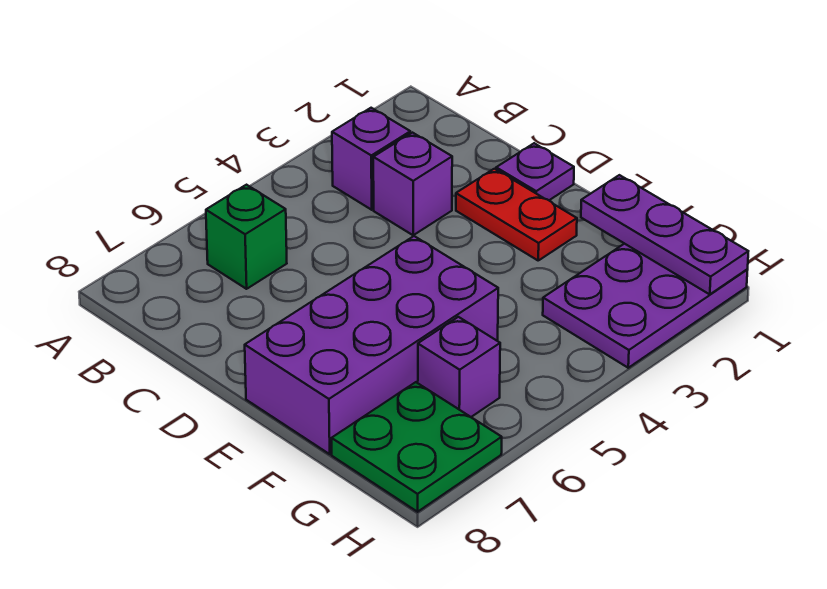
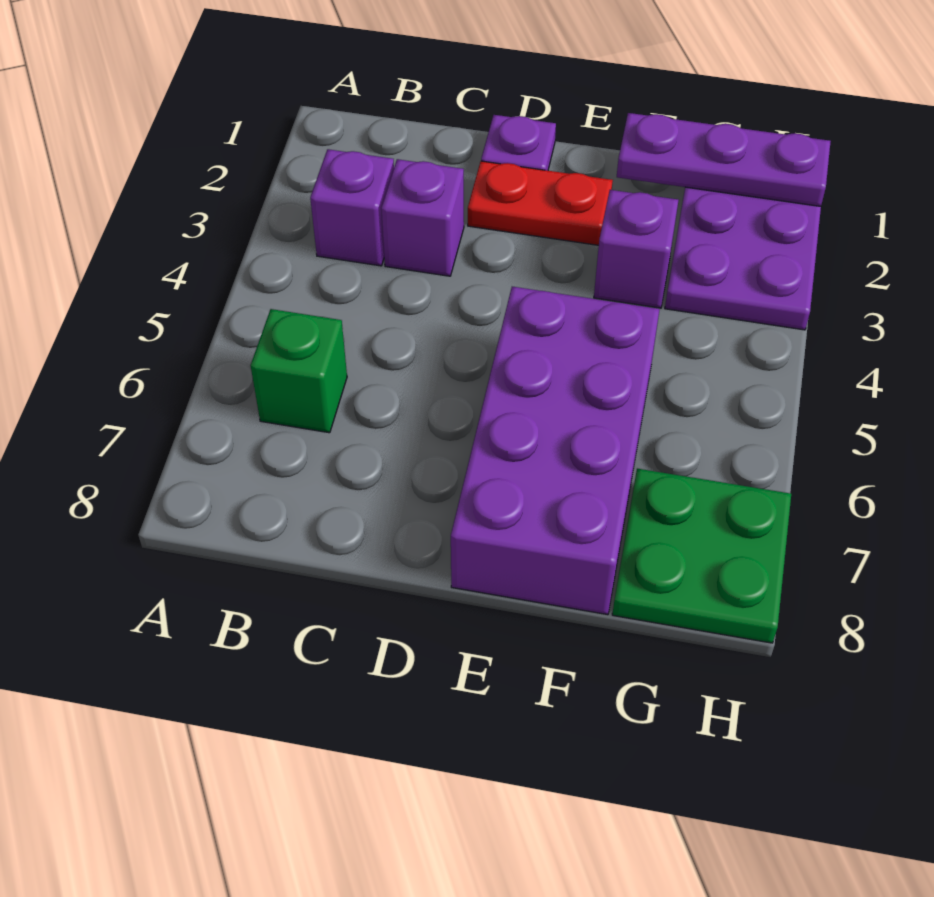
purple 1x1 brick [418,317,500,417] -> purple 1x1 brick moved to [594,190,678,308]

